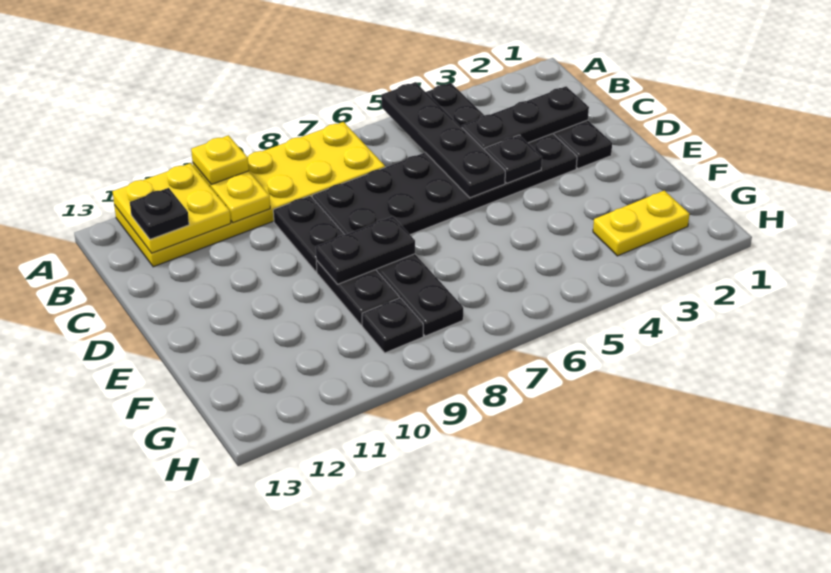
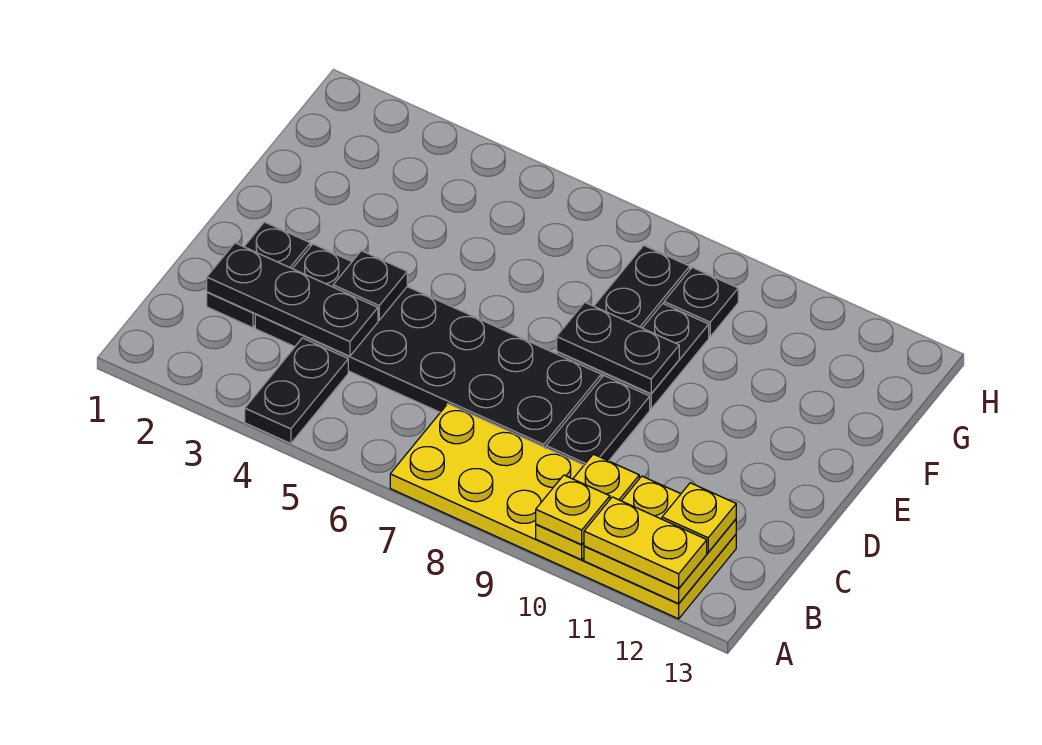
black 1x4 plate [381,82,505,198] -> none
black 1x1 plate [130,188,189,239] -> yellow 1x1 plate [662,483,736,552]
yellow 1x2 plate [593,191,689,256] -> yellow 1x2 plate moved to [584,497,707,588]

